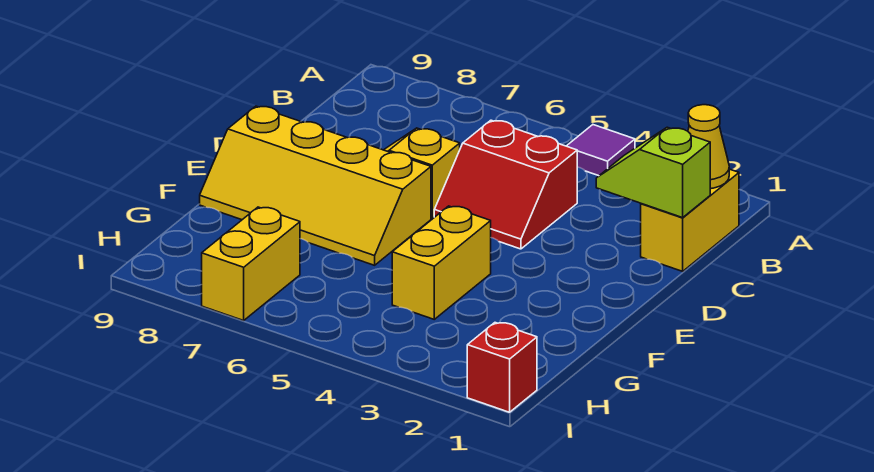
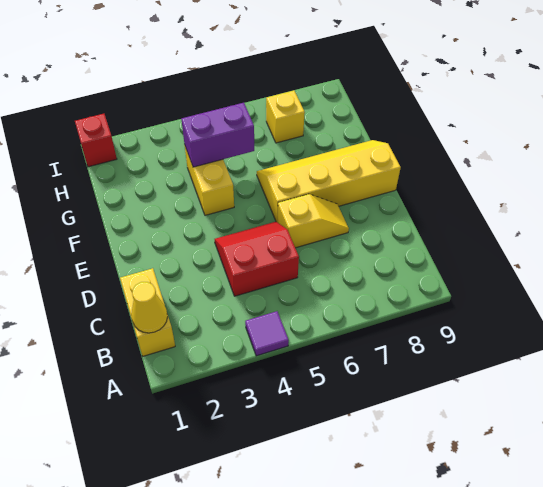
lime 1x2 slope [596,127,710,218] -> none
none -> purple 1x2 brick [181,103,254,167]
yellow 1x2 brick [202,207,300,321] -> yellow 1x1 brick [266,90,305,143]

